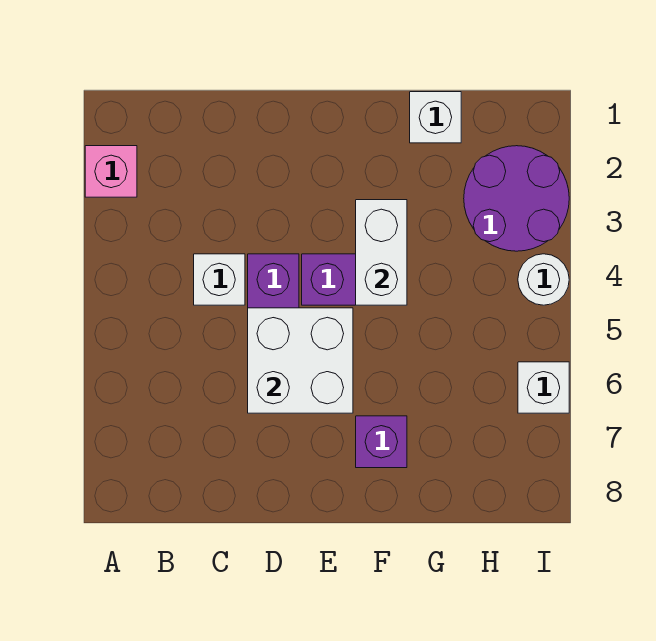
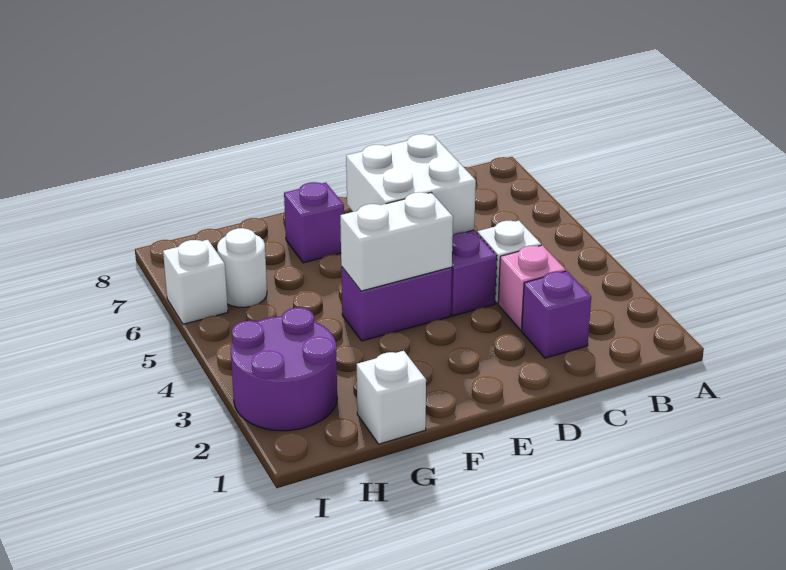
pink 1x1 brick [85,146,137,197] -> pink 1x1 brick moved to [498,245,566,330]
none -> purple 1x1 brick [522,271,591,358]
white 1x2 brick [356,200,407,305] -> white 1x2 brick turned to [340,192,453,291]
white 1x1 round brick [518,254,569,305] -> white 1x1 round brick moved to [217,228,267,307]

